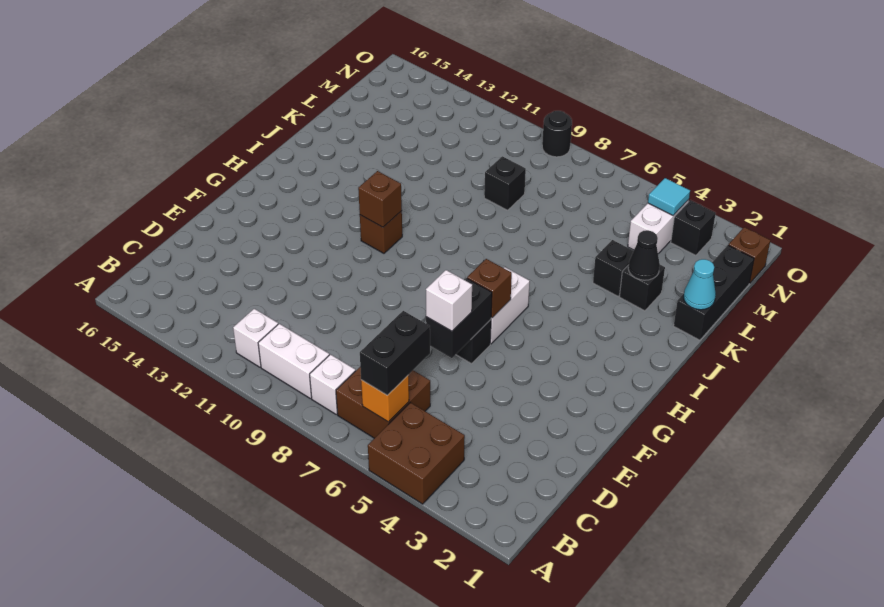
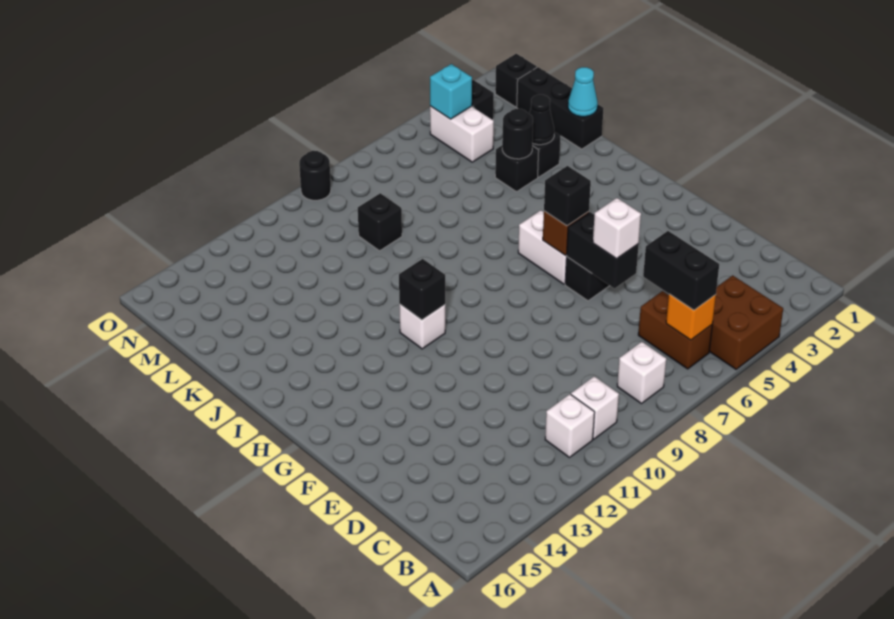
brown 2x2 brick [336,367,430,438] -> brown 1x2 brick [638,291,712,369]
white 1x2 brick [258,324,329,399] -> white 1x1 brick [571,376,619,439]
none -> black 1x1 brick [544,166,591,226]
brown 1x1 brick [360,211,402,253] -> white 1x1 brick [399,304,445,349]
brown 1x1 brick [358,171,402,227] -> black 1x1 brick [399,259,445,320]
none -> black 1x1 round brick [502,109,533,159]
brown 1x1 brick [729,227,770,283] -> black 1x1 brick [495,54,537,107]
cyan 1x1 tile [648,178,690,215] -> cyan 1x1 brick [430,64,472,119]

